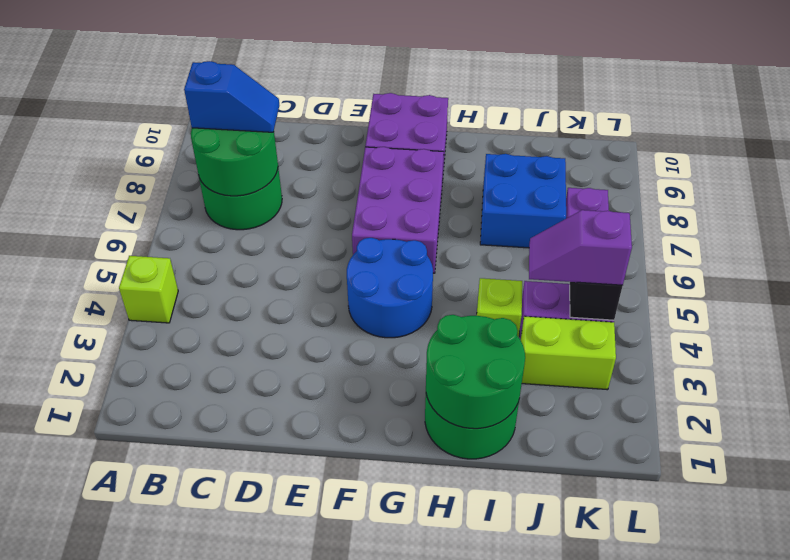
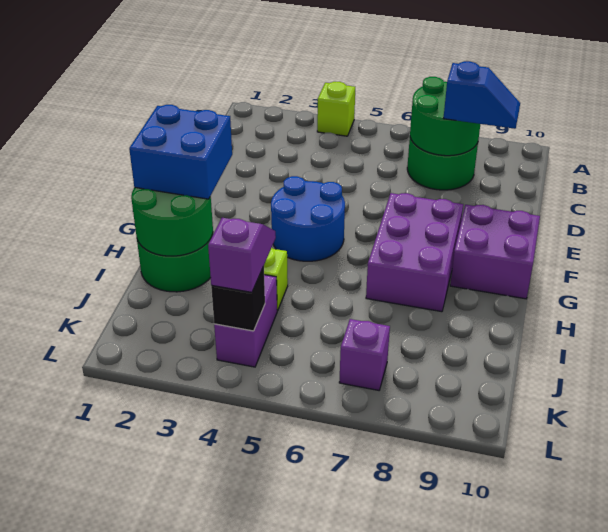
blue 1x2 slope [184,61,279,132] -> blue 1x2 slope turned to [444,61,520,129]
purple 2x3 brick [352,147,444,273] -> purple 2x3 brick turned to [366,193,463,312]
blue 2x2 brick [480,154,566,248] -> blue 2x2 brick moved to [129,105,232,199]
lime 1x2 brick [520,316,616,390] -> none

